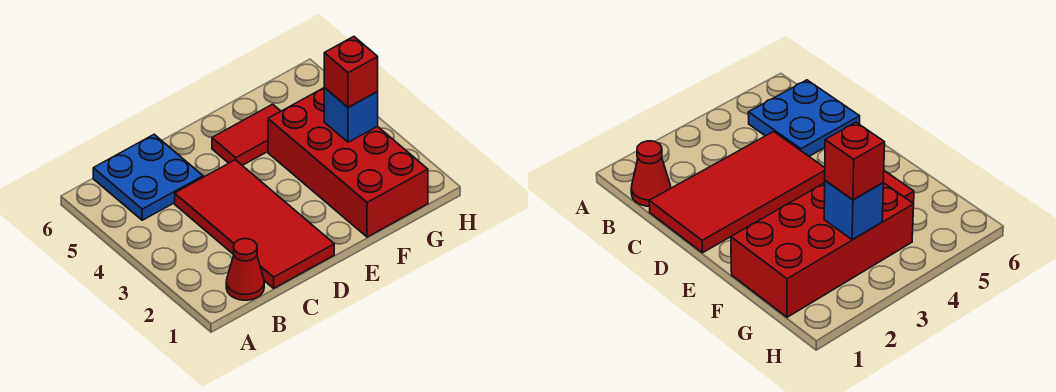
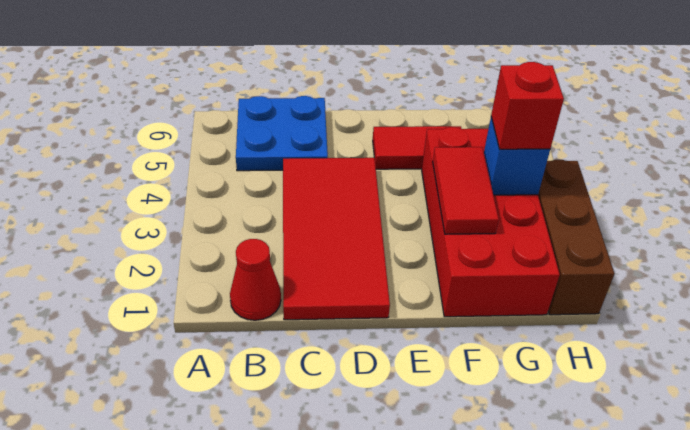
none -> red 1x2 tile [433,147,499,234]
none -> brown 1x3 brick [538,160,614,315]

